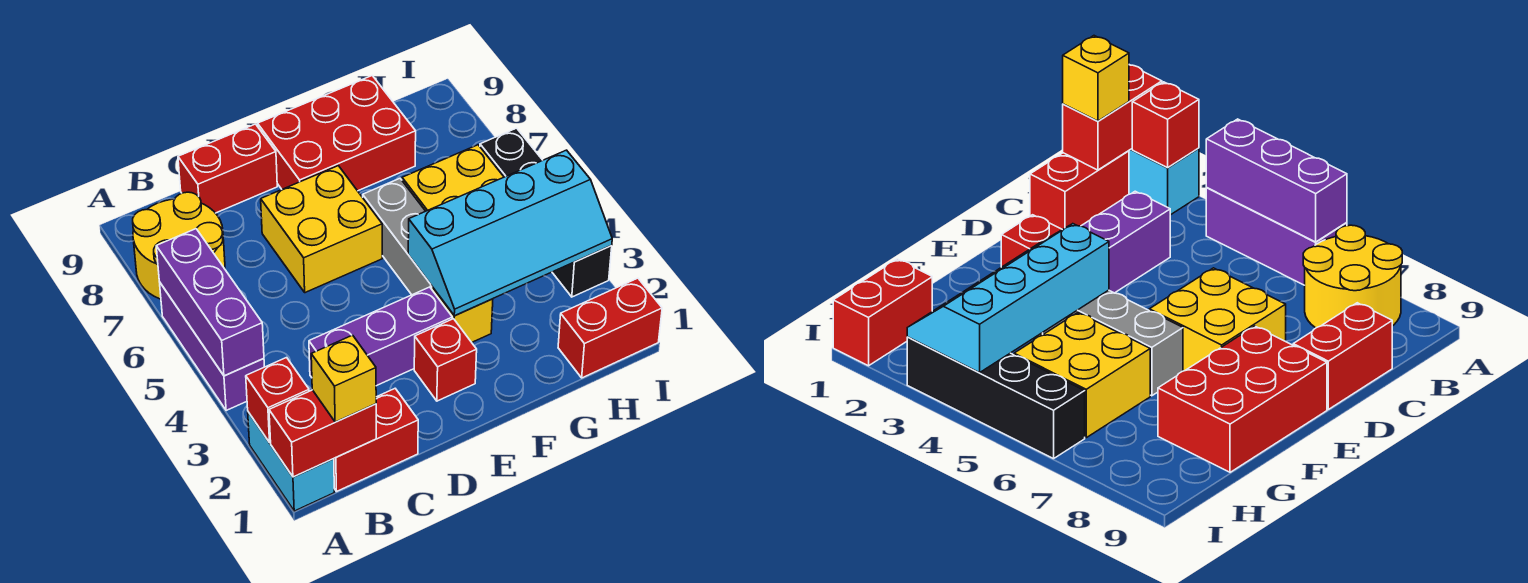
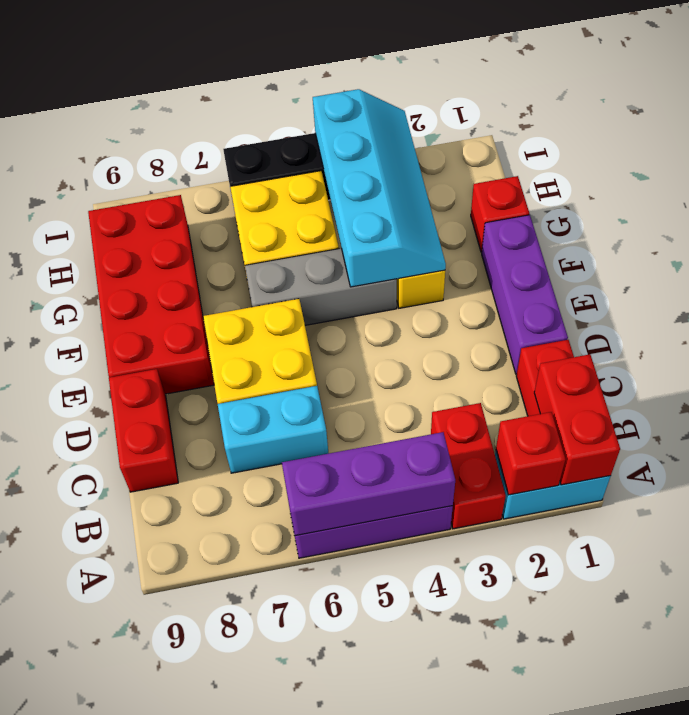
yellow 2x2 round brick [133,192,225,299] -> none
yellow 1x1 brick [311,335,376,422] -> none
purple 1x3 brick [309,287,452,386] -> purple 1x3 brick moved to [482,215,568,374]
none -> cyan 1x2 brick [218,386,329,473]
red 1x1 brick [414,319,477,401] -> red 1x1 brick moved to [471,176,529,252]
red 2x3 brick [258,76,416,191] -> red 2x4 brick [88,195,214,394]
red 1x2 brick [558,278,662,378] -> red 1x2 brick moved to [431,403,506,529]

